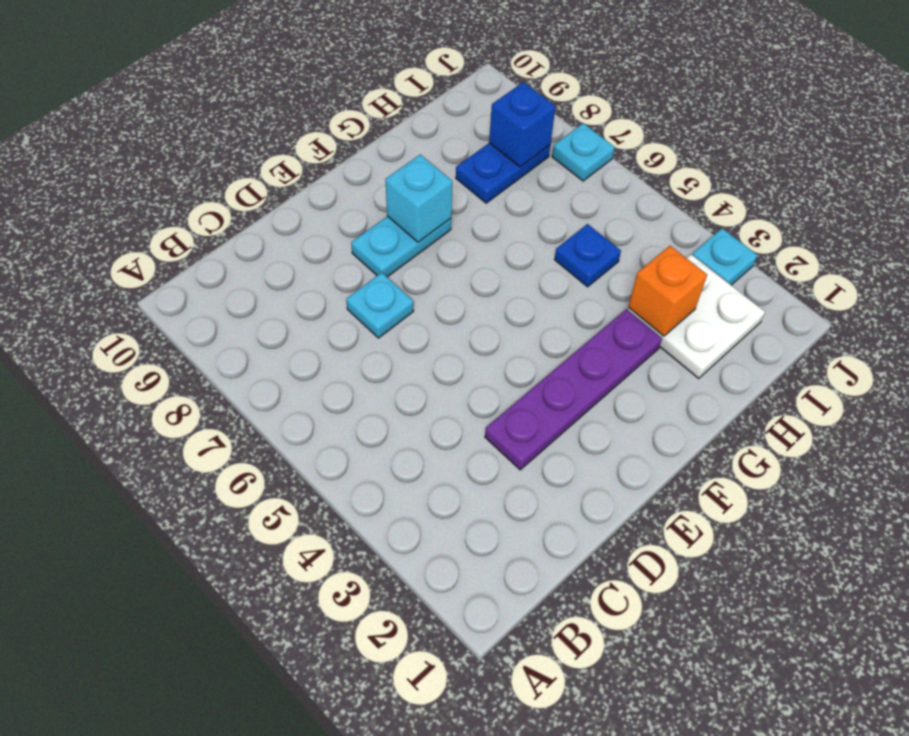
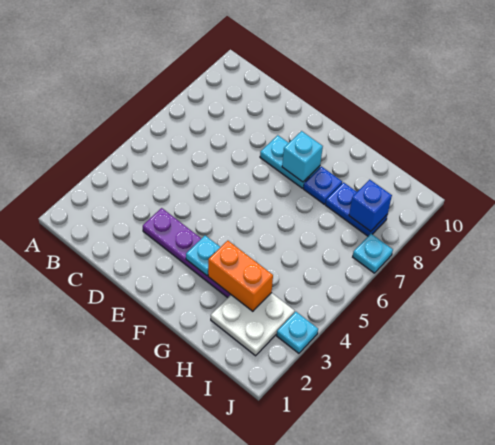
cyan 1x1 plate [346,272,414,338] -> cyan 1x1 plate moved to [186,236,220,276]
orange 1x1 brick [628,246,707,336] -> orange 1x2 brick [208,241,273,311]
blue 1x1 plate [555,224,621,287] -> blue 1x1 plate moved to [303,166,342,204]

